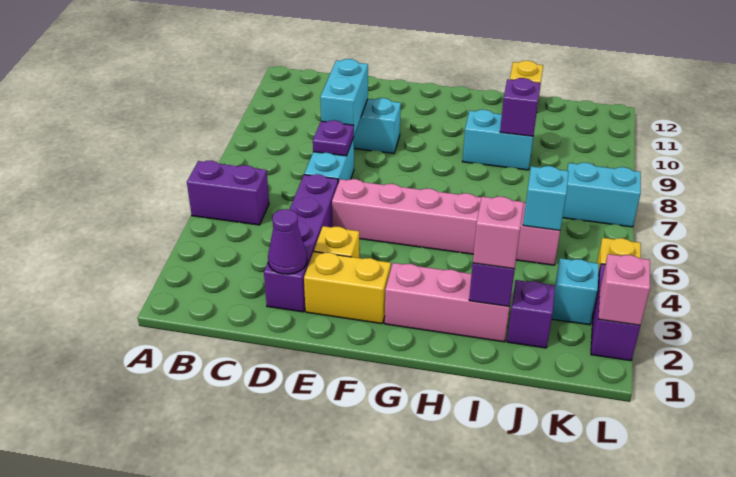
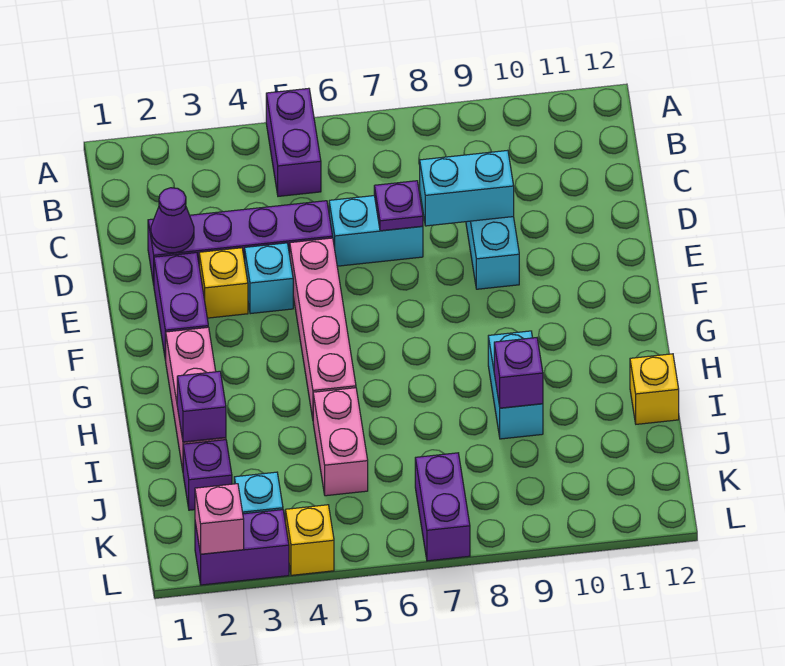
yellow 1x2 brick [304,252,391,324] -> purple 1x2 brick [154,253,208,360]
pink 1x1 brick [473,197,524,269] -> none
cyan 1x1 brick [523,166,569,230] -> cyan 1x1 brick moved to [245,243,293,314]
cyan 1x2 brick [563,163,641,227] -> purple 1x2 brick [415,453,470,561]

